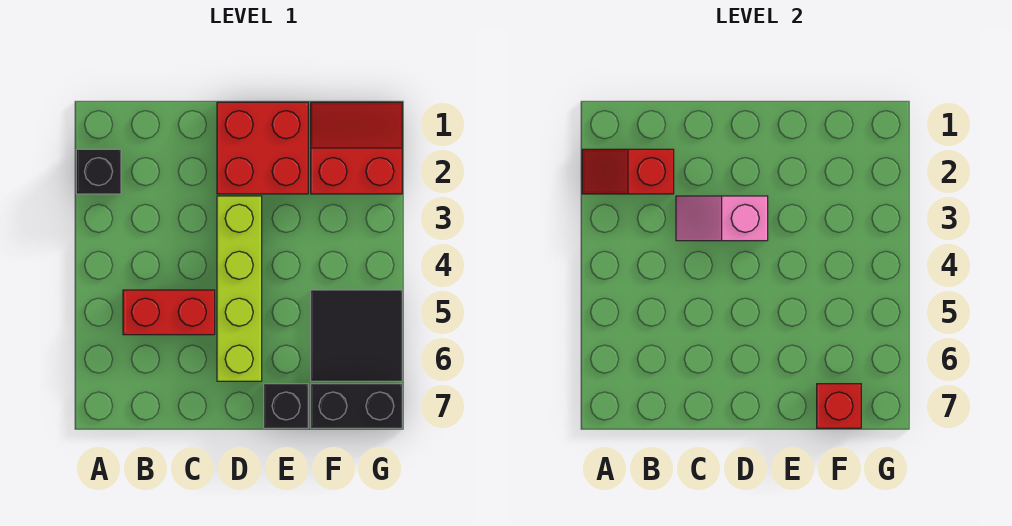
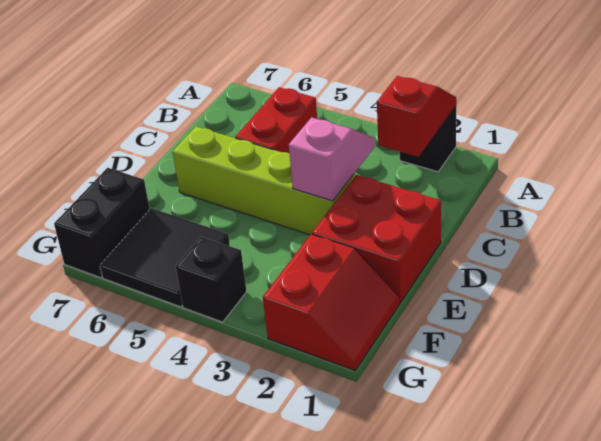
black 1x1 brick [264,384,308,428] -> black 1x1 brick moved to [176,237,247,322]
red 1x1 brick [817,384,861,428] -> none

